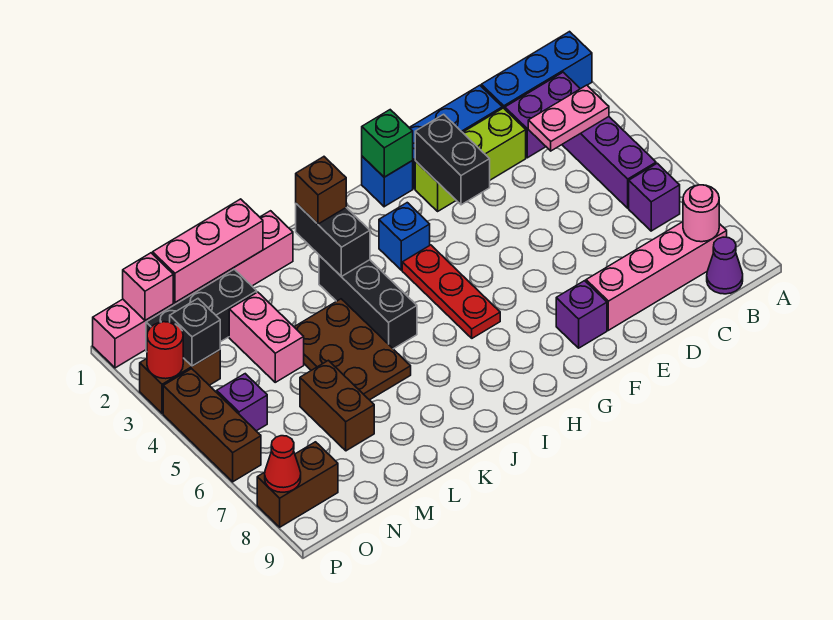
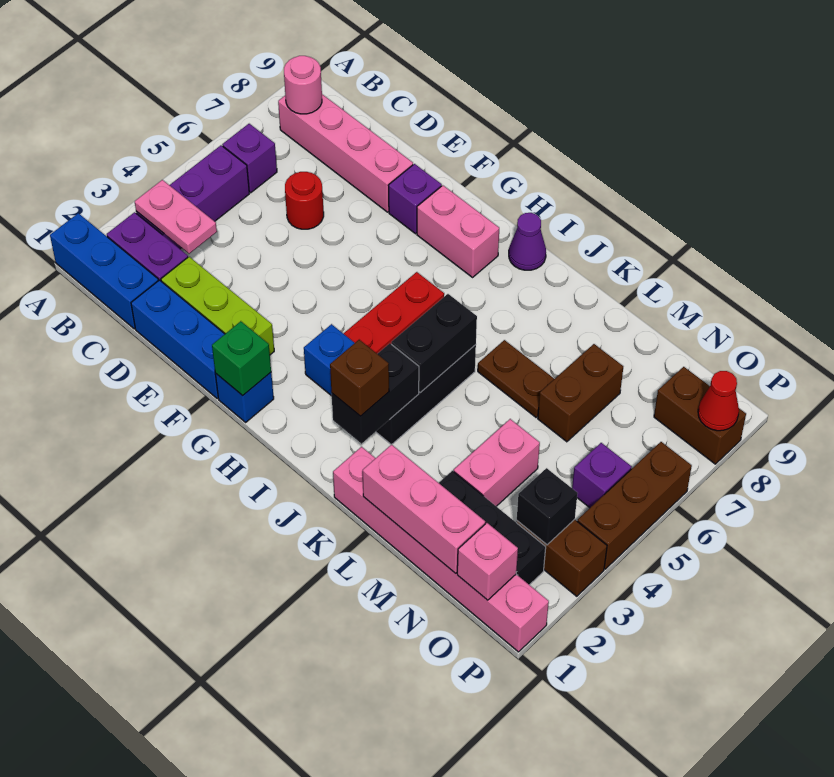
purple 1x1 cone [707,237,743,294] -> purple 1x1 cone moved to [509,213,546,270]
black 1x2 brick [415,114,490,205] -> black 1x2 brick moved to [391,294,477,393]
none -> pink 1x2 brick [417,185,499,277]
brown 2x3 plate [295,299,411,400] -> brown 1x2 plate [478,340,554,417]
red 1x1 round brick [147,322,183,379] -> red 1x1 round brick moved to [285,172,324,229]

